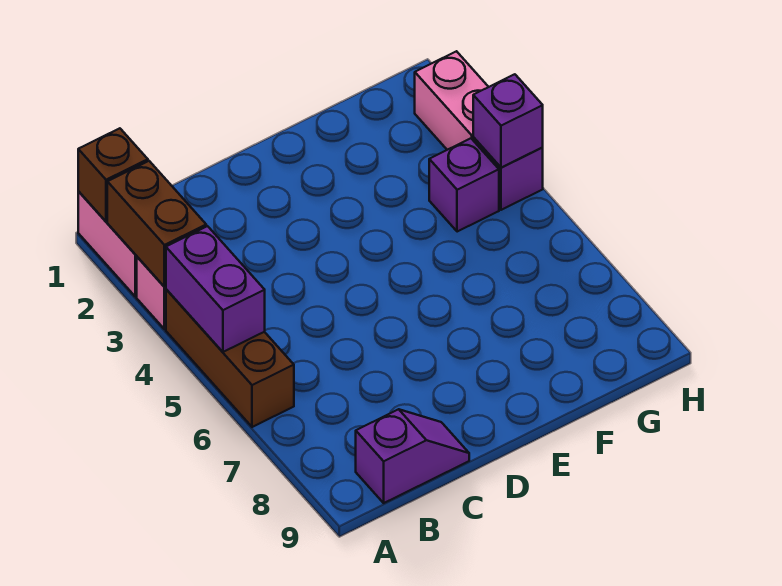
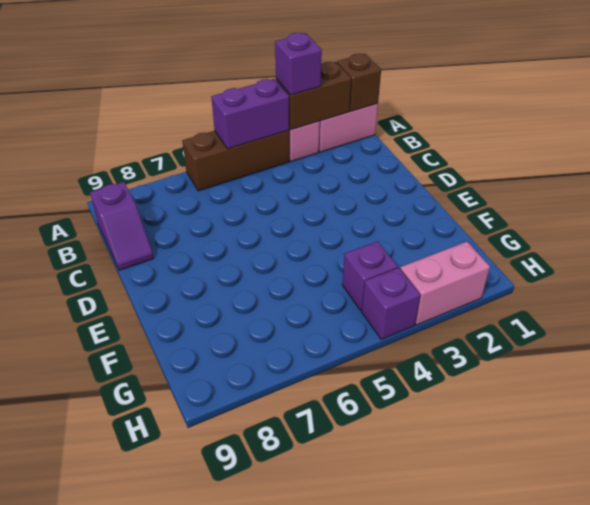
purple 1x1 brick [473,74,543,167] -> purple 1x1 brick moved to [275,33,322,95]

